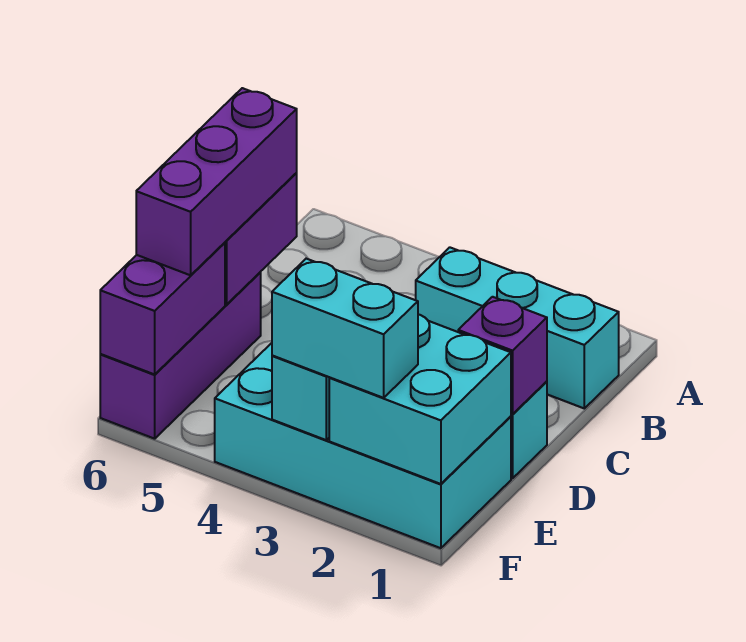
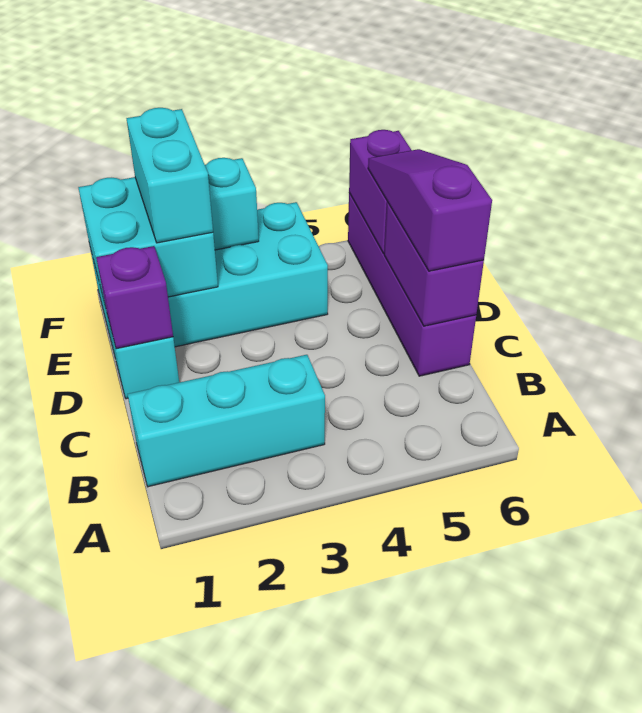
purple 1x3 brick [136,88,297,275] -> purple 1x3 slope [368,149,492,271]
purple 1x3 brick [100,272,261,439] -> purple 1x4 brick [348,193,476,376]
cyan 1x2 brick [272,259,418,398] -> cyan 1x2 brick turned to [126,108,213,243]

